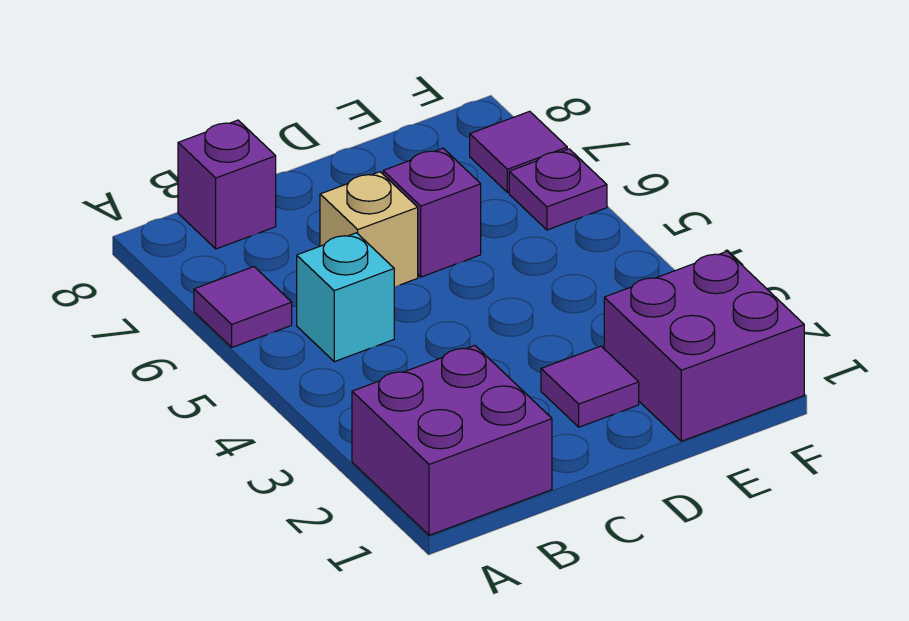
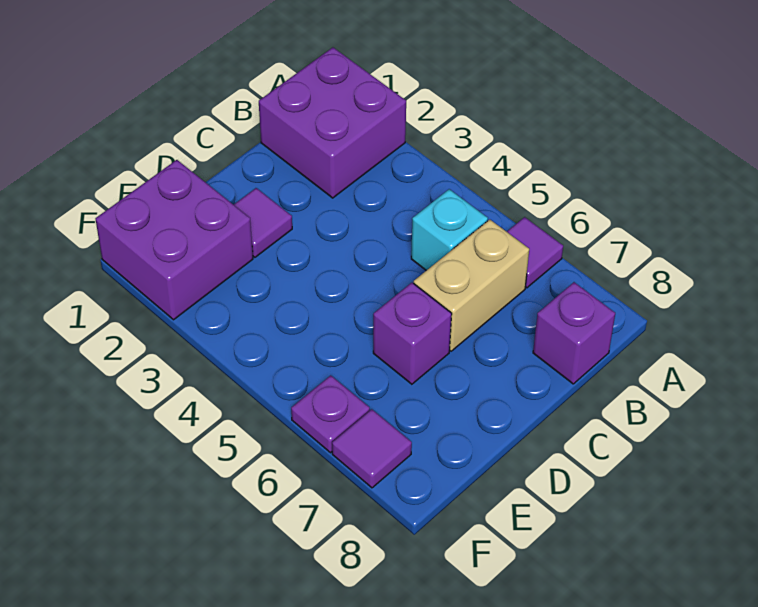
tan 1x1 brick [320,172,418,287] -> tan 1x2 brick [414,220,529,351]

